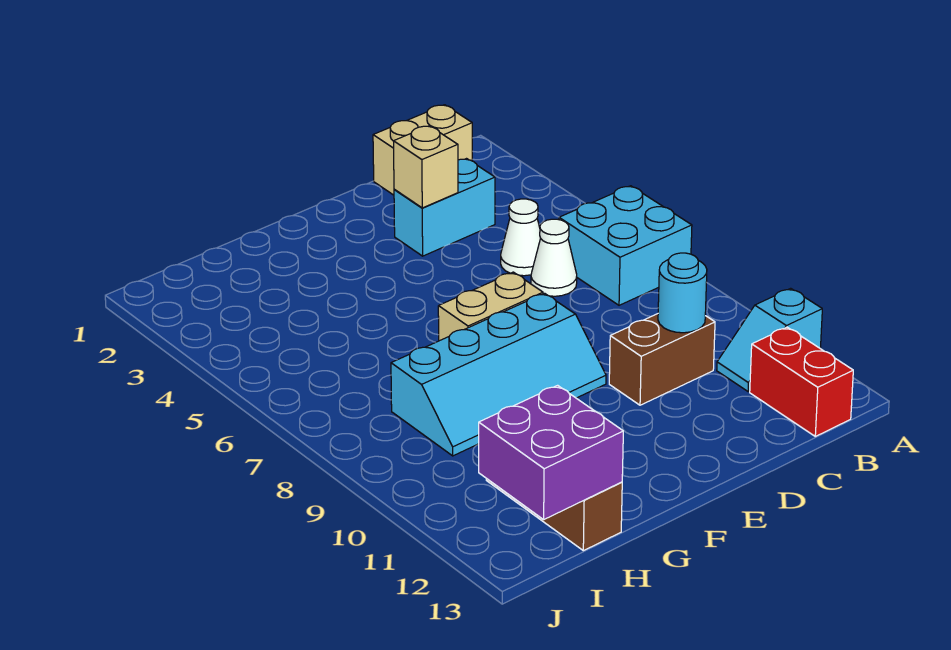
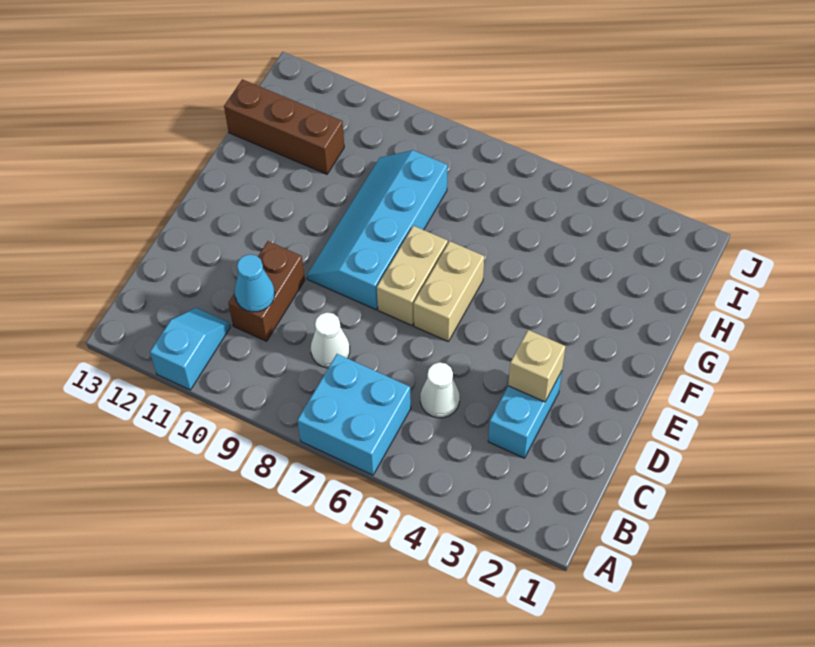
tan 1x2 brick [373,105,472,195] -> tan 1x2 brick moved to [414,241,484,342]
red 1x2 brick [750,327,853,436] -> none
white 1x1 cone [531,219,577,296] -> white 1x1 cone moved to [311,312,350,368]
cyan 1x1 round brick [658,253,707,333] -> cyan 1x1 cone [235,254,275,312]
purple 2x2 brick [479,385,623,519] -> none

